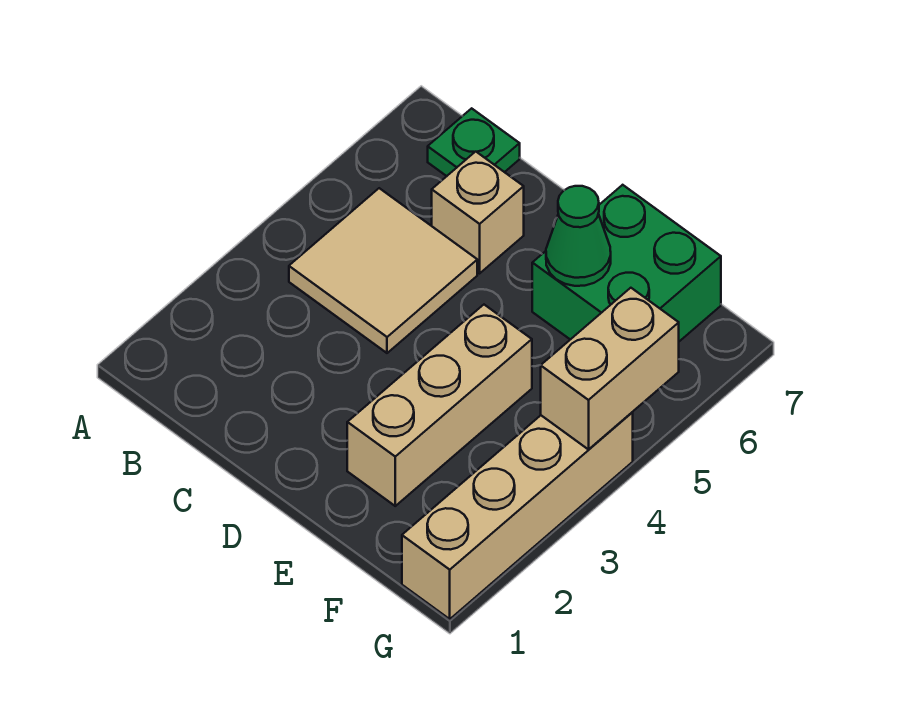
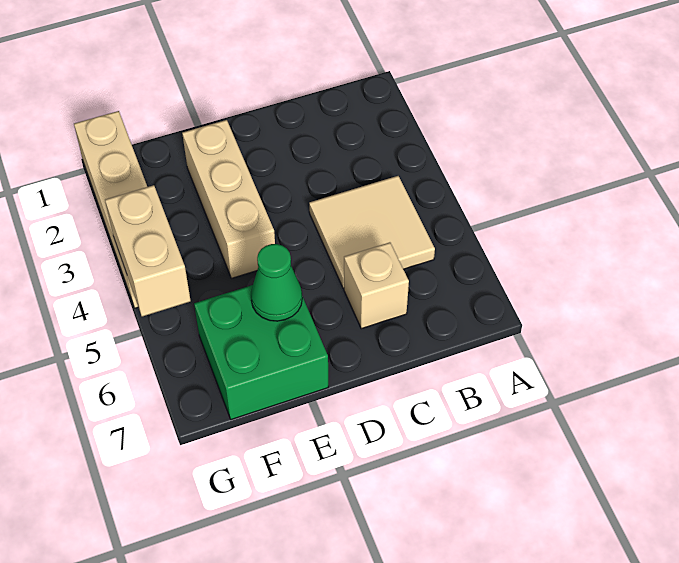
green 1x1 plate [428,108,520,176] -> none

